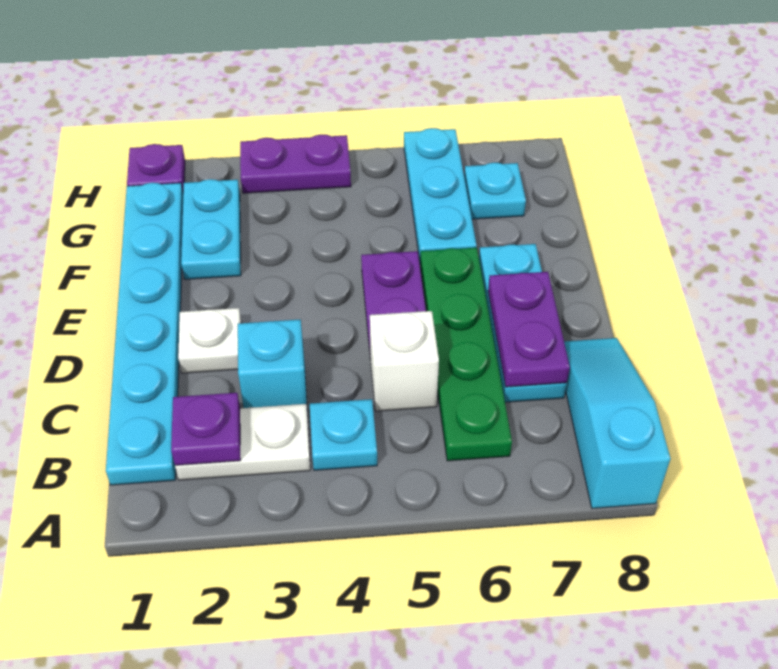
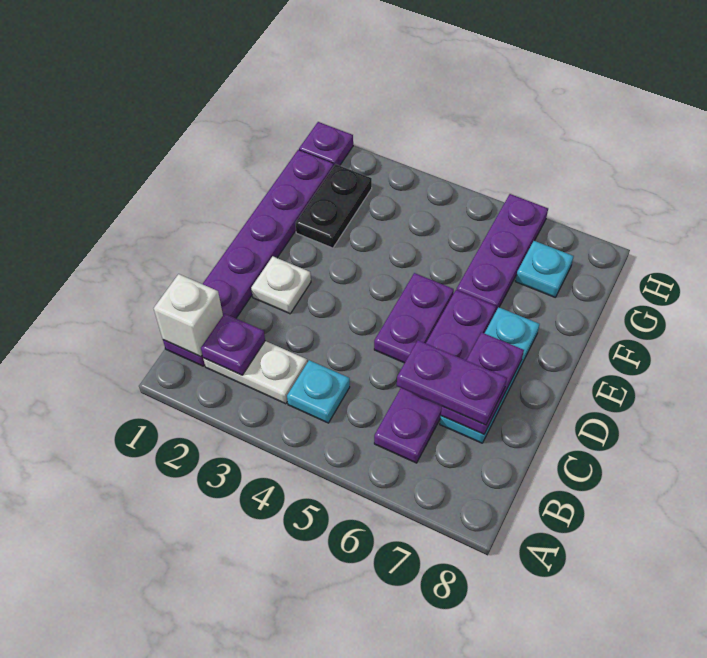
cyan 1x3 slope [564,338,671,509] -> none
cyan 1x6 plate [106,183,183,485] -> purple 1x6 plate [163,150,334,366]
green 1x4 plate [420,248,512,461] -> purple 1x4 plate [374,290,496,463]
cyan 1x1 brick [238,320,307,408] -> none
white 1x1 brick [370,311,439,411] -> white 1x1 brick moved to [154,274,223,357]
cyan 1x2 plate [181,179,241,279] -> black 1x2 plate [295,164,372,248]
cyan 1x3 plate [404,128,477,262] -> purple 1x3 plate [457,194,548,312]
purple 1x2 plate [240,135,351,193] -> purple 1x2 plate moved to [397,340,507,425]

